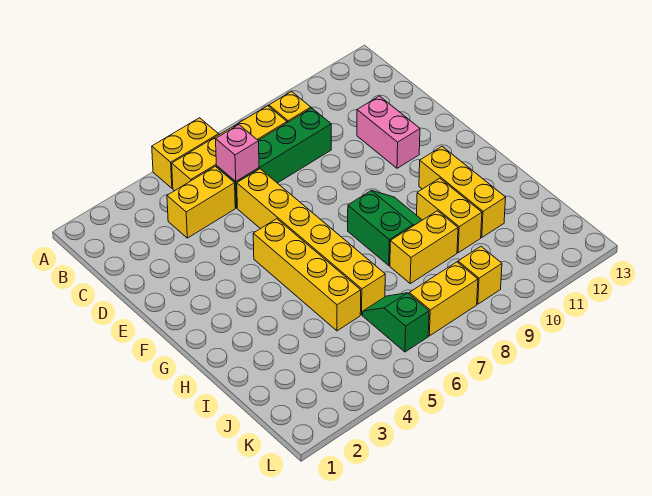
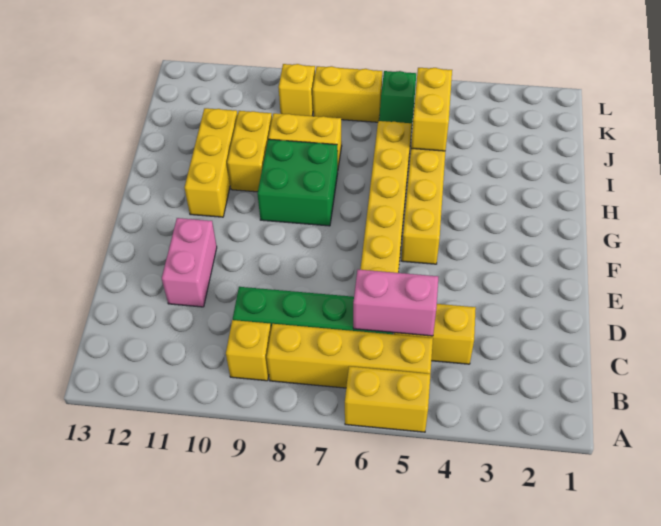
pink 1x1 brick [216,125,259,181] -> pink 1x2 brick [353,270,438,336]
green 2x2 slope [348,190,422,266] -> green 2x2 brick [257,139,338,226]
none -> yellow 1x2 brick [411,68,452,151]

